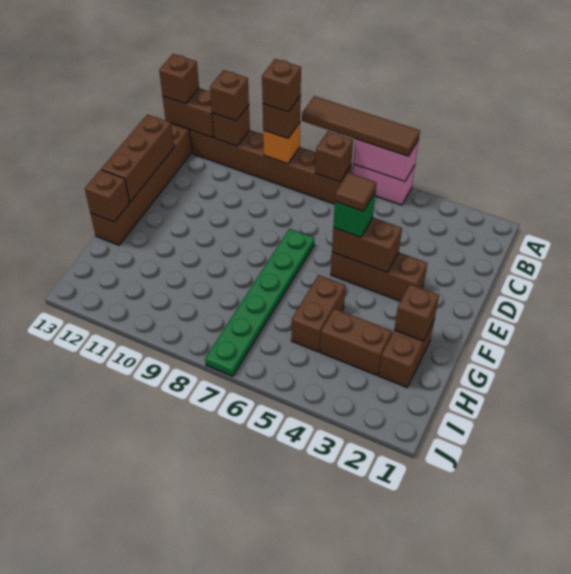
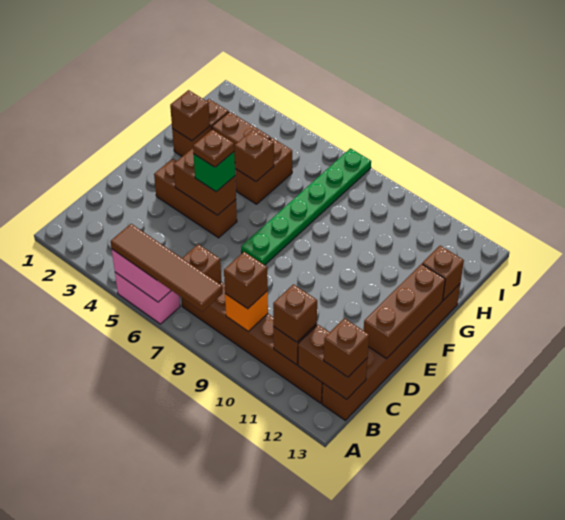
brown 1x1 brick [262,59,301,112] -> brown 1x1 brick moved to [235,130,274,181]
brown 1x1 tile [335,173,376,211] -> brown 1x1 plate [193,130,234,167]

